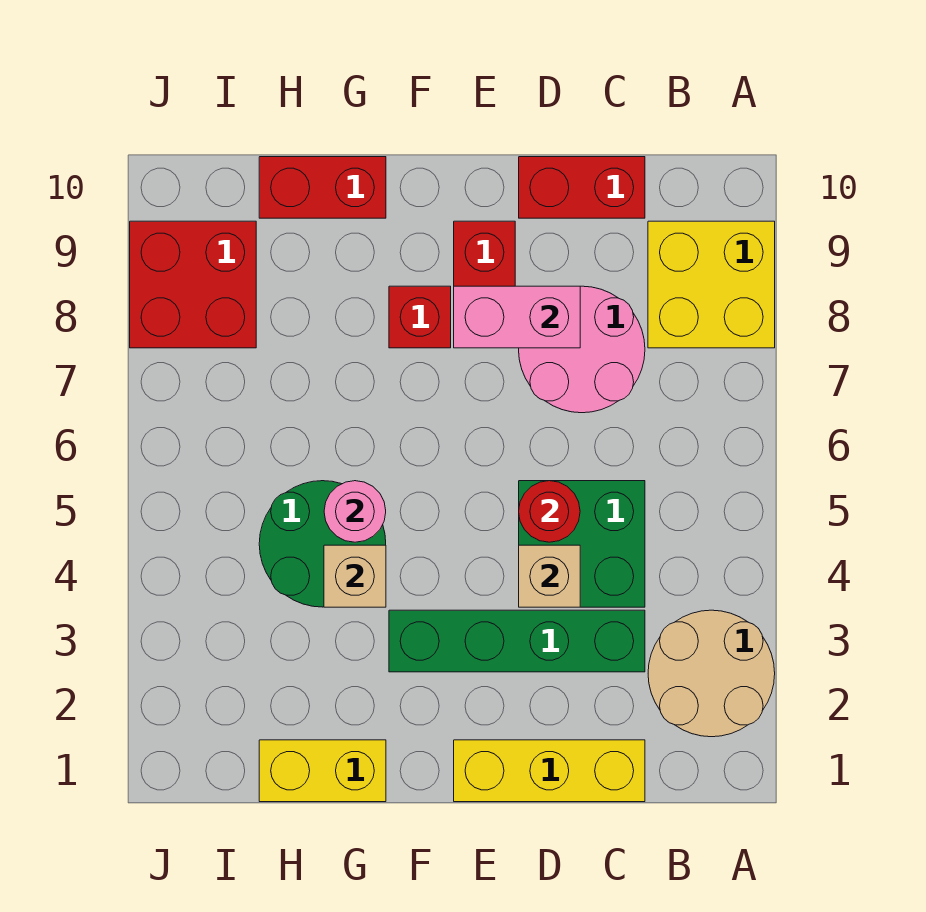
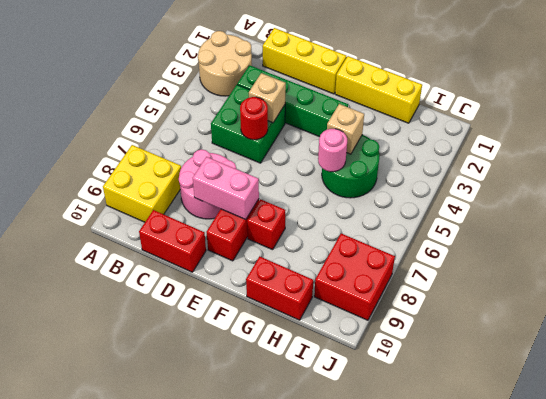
yellow 1x2 brick [259,740,386,802] -> yellow 1x3 brick [335,56,422,123]

